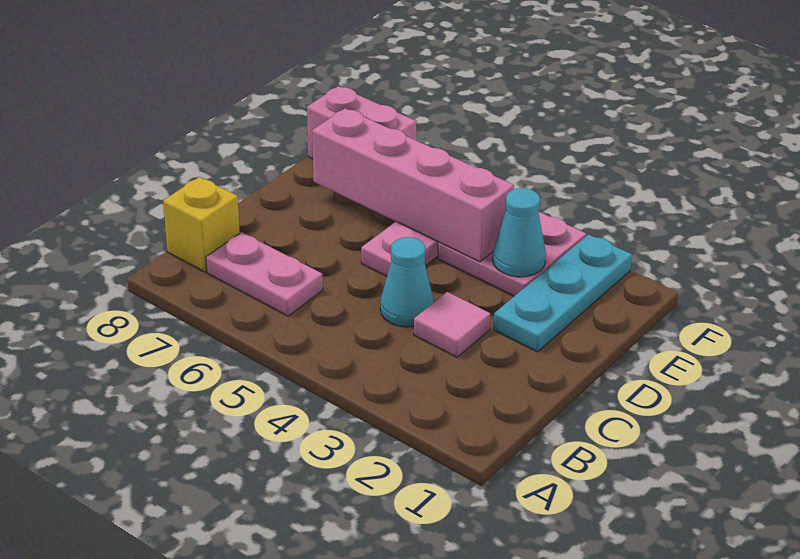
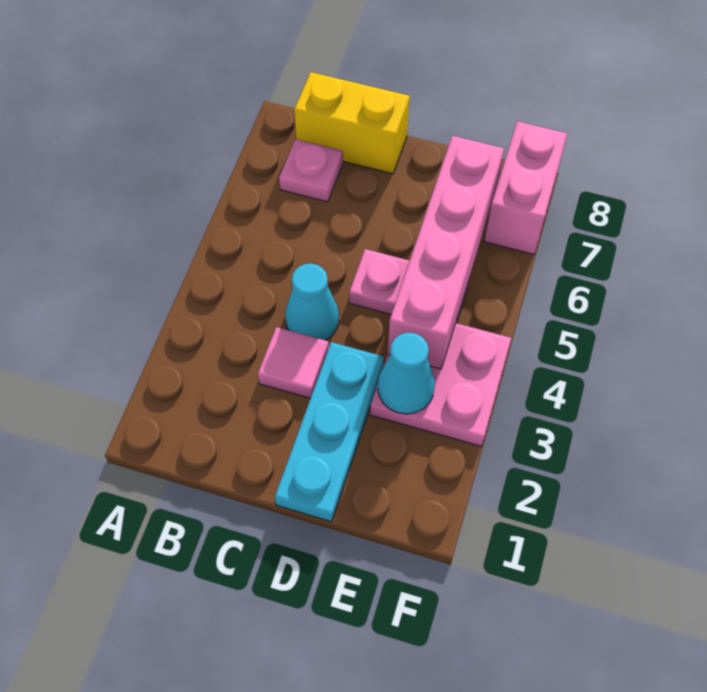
pink 1x2 plate [206,232,323,316] -> pink 1x1 plate [279,139,343,202]
yellow 1x1 brick [163,177,240,272] -> yellow 1x2 brick [294,72,410,174]
cyan 1x3 plate [493,234,632,352] -> cyan 1x3 plate turned to [275,342,384,522]

